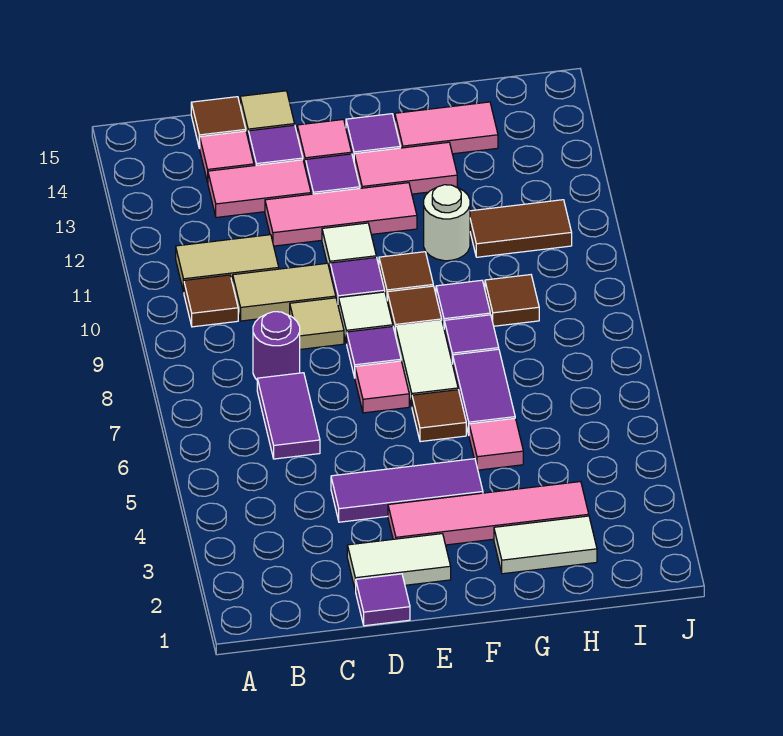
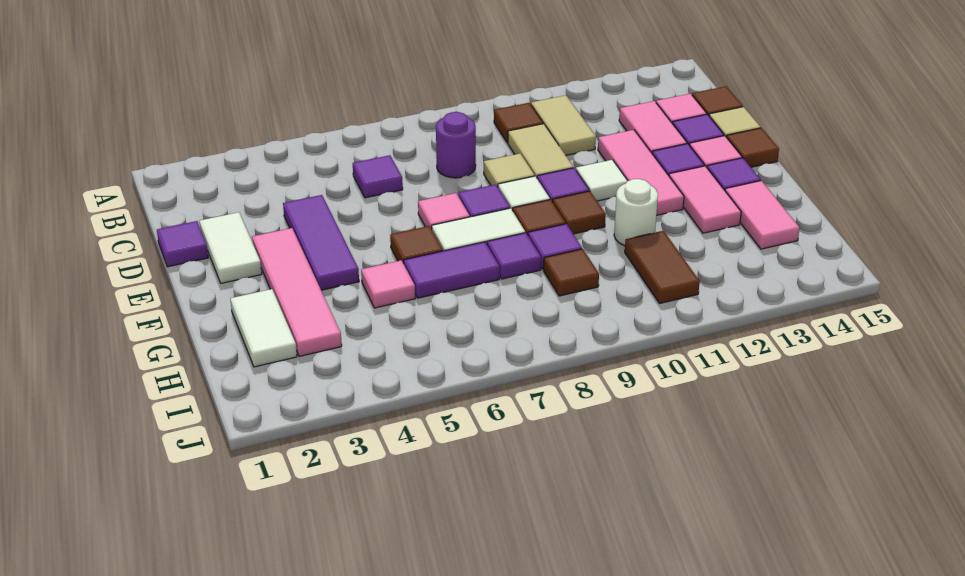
purple 1x2 tile [257,373,320,459] -> purple 1x1 tile [353,155,403,198]
none -> brown 1x1 tile [727,128,779,167]

